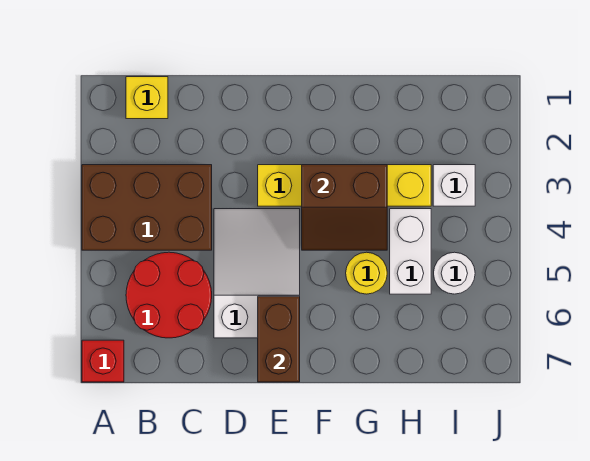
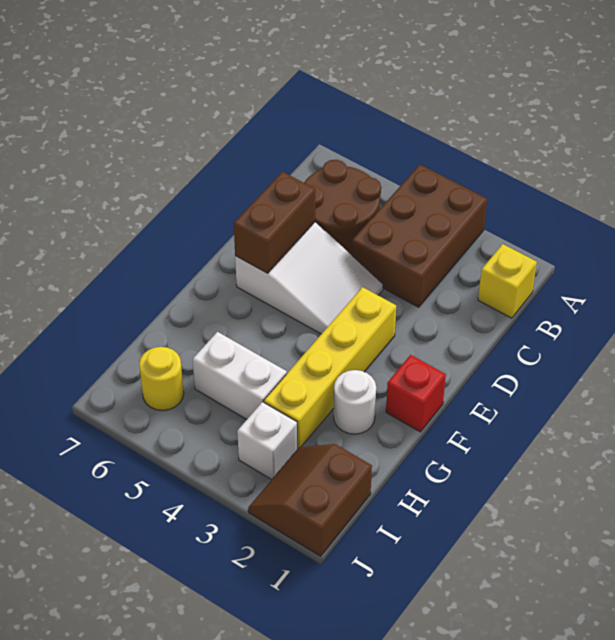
red 1x1 brick [82,340,124,382] -> red 1x1 brick moved to [386,355,446,432]
red 2x2 round brick [126,252,212,338] -> brown 2x2 round brick [304,160,381,255]
brown 1x2 brick [258,296,300,382] -> brown 1x2 brick turned to [234,172,315,273]
brown 2x2 slope [302,165,387,250] -> brown 2x2 slope moved to [248,444,372,556]
yellow 1x1 round brick [346,252,387,294] -> yellow 1x1 round brick moved to [139,347,184,411]
white 1x1 round brick [434,252,475,294] -> white 1x1 round brick moved to [334,370,376,434]

